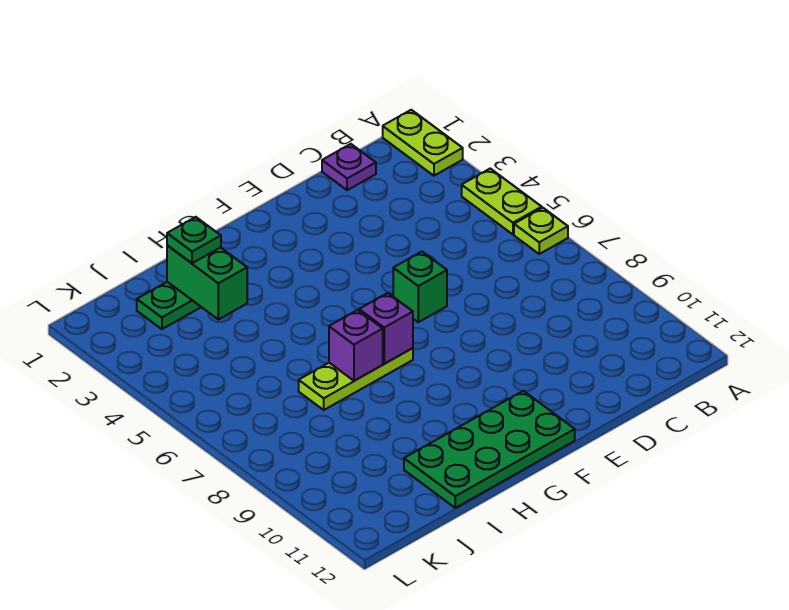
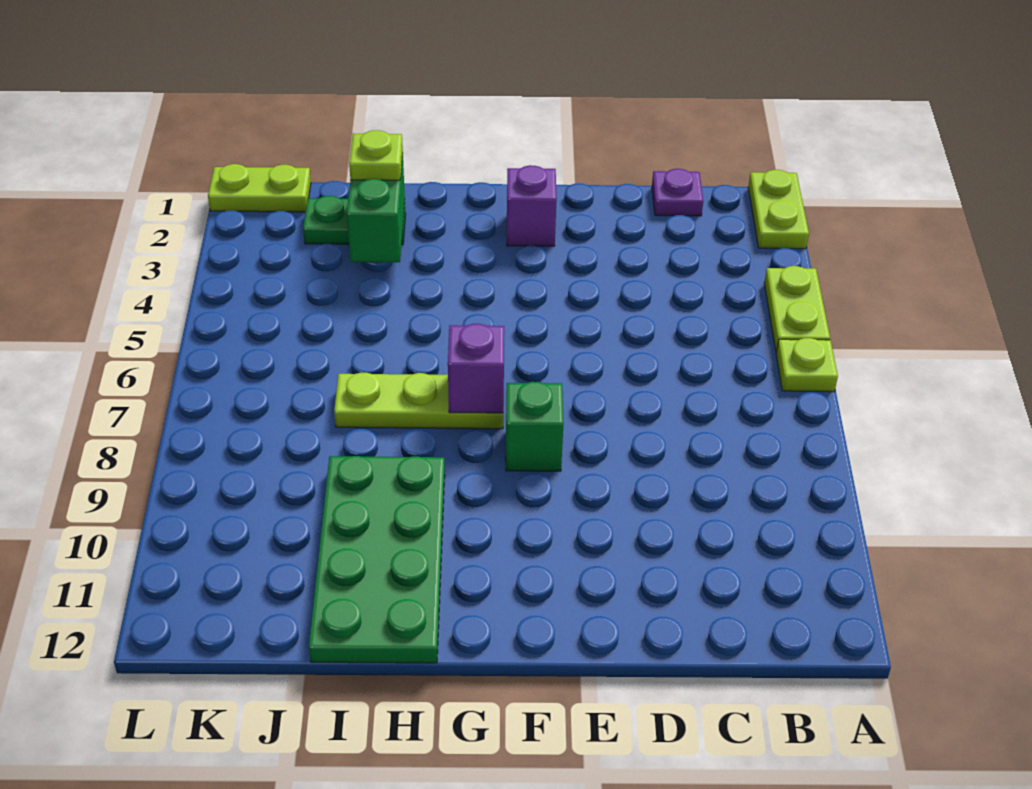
green 1x1 brick [393,252,447,322] -> green 1x1 brick moved to [506,382,564,471]
green 2x4 plate [404,391,575,508] -> green 2x4 plate turned to [309,456,445,663]
purple 1x1 brick [329,310,383,381] -> purple 1x1 brick moved to [507,165,557,246]
green 1x1 plate [167,217,221,263] -> lime 1x1 plate [349,130,403,180]
none -> lime 1x2 plate [208,164,311,212]

